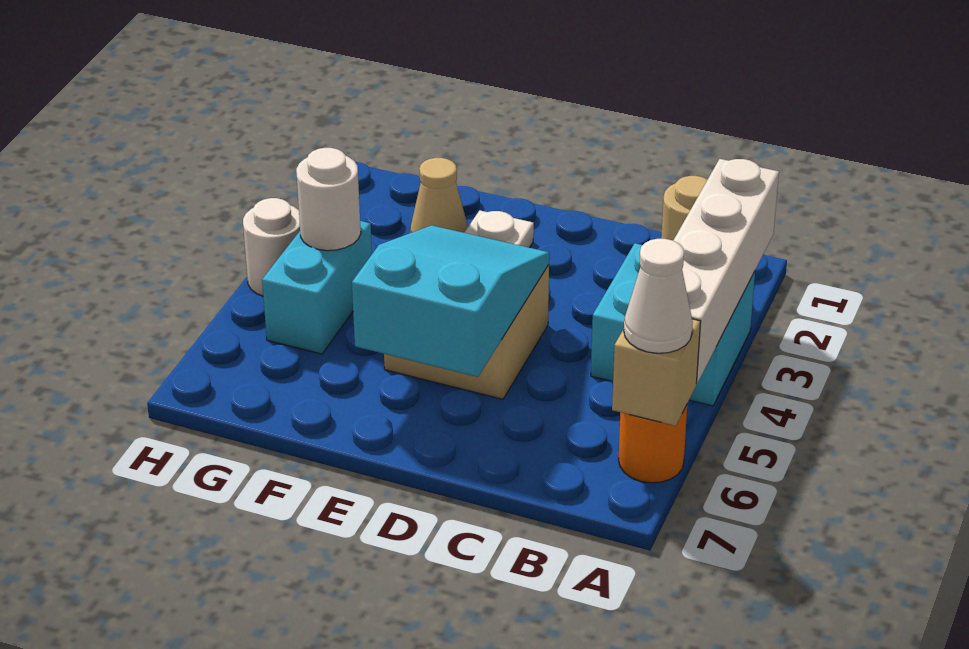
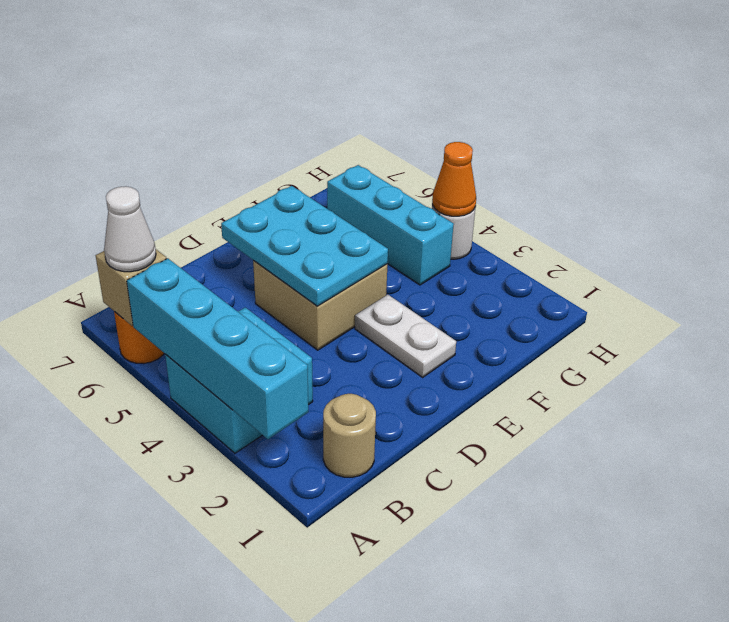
white 1x4 brick [673,159,779,384] -> cyan 1x4 brick [127,258,308,439]
cyan 2x3 slope [352,225,549,377] -> cyan 2x3 plate [221,186,388,306]
tan 1x1 cone [410,158,468,233] -> none
cyan 1x2 brick [262,221,372,354] -> cyan 1x3 brick [327,165,454,285]
white 1x1 round brick [296,148,361,251] -> none
none -> orange 1x1 cone [432,142,476,216]

